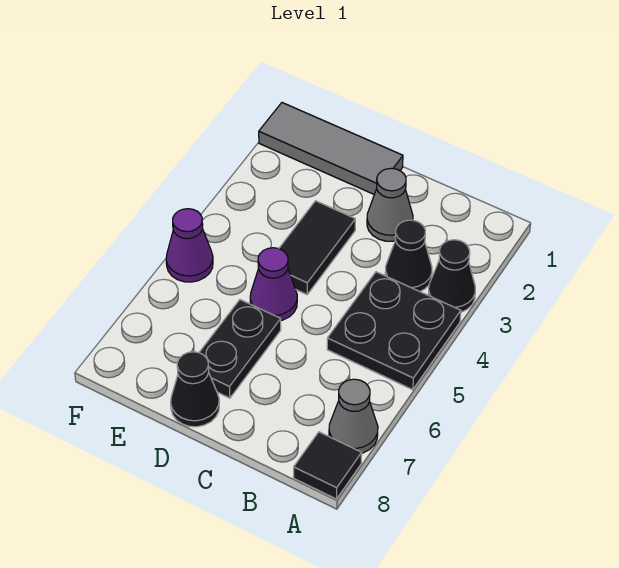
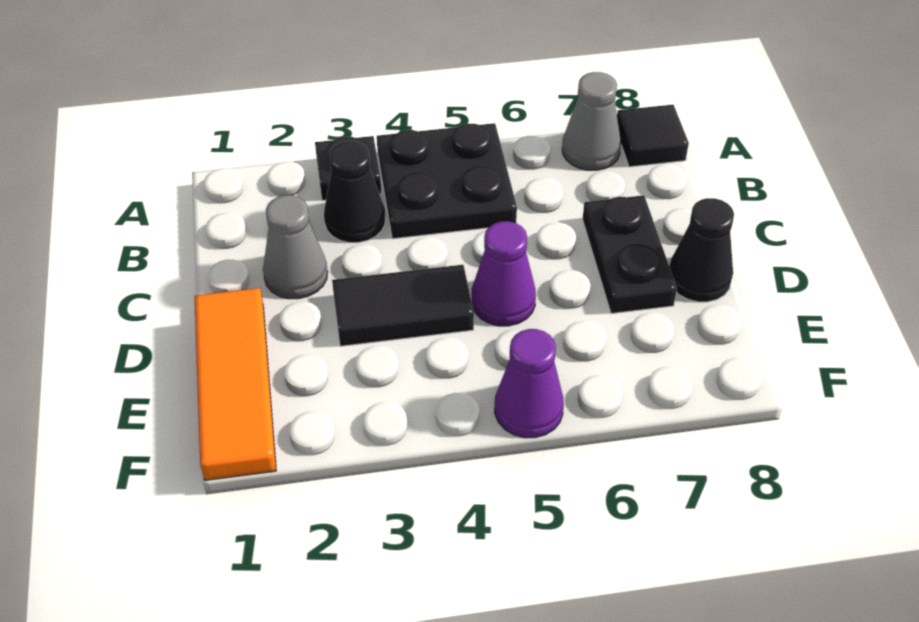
black 1x1 cone [428,240,475,312] -> black 1x1 plate [315,136,381,201]
grey 1x3 tile [259,103,403,194] -> orange 1x3 tile [195,288,276,480]
black 1x2 plate [199,300,281,398] -> black 1x2 plate turned to [583,195,677,314]

